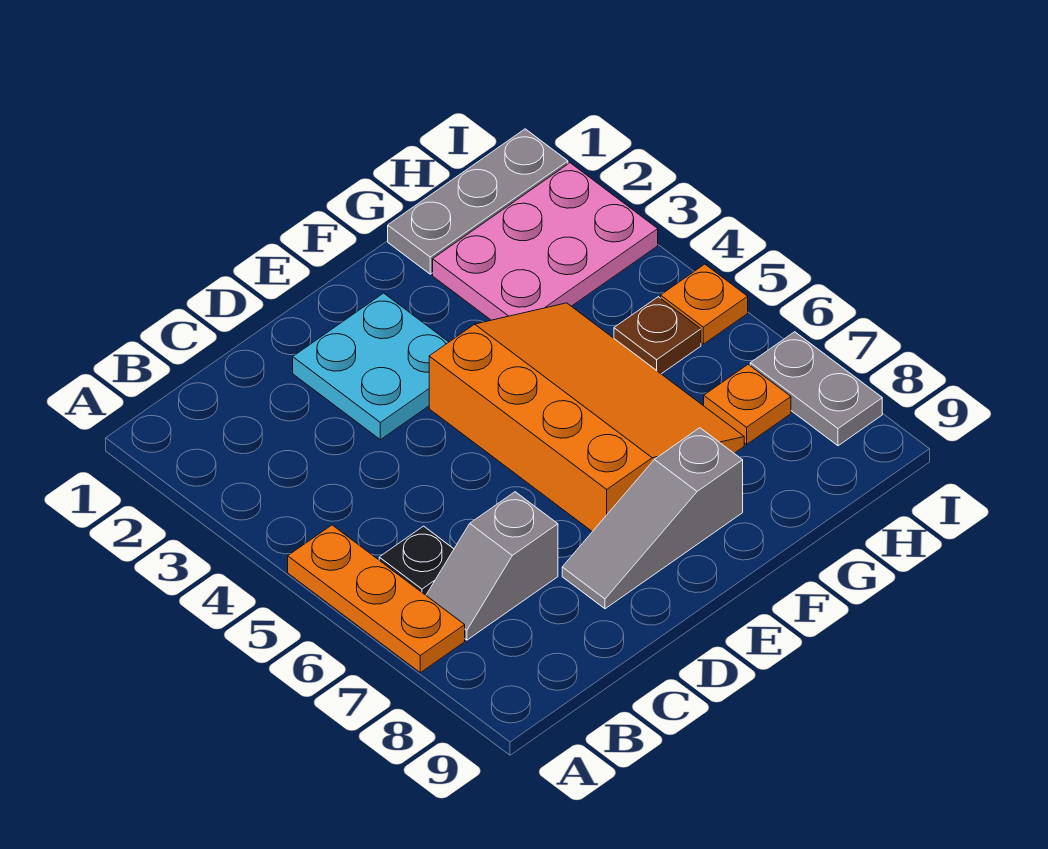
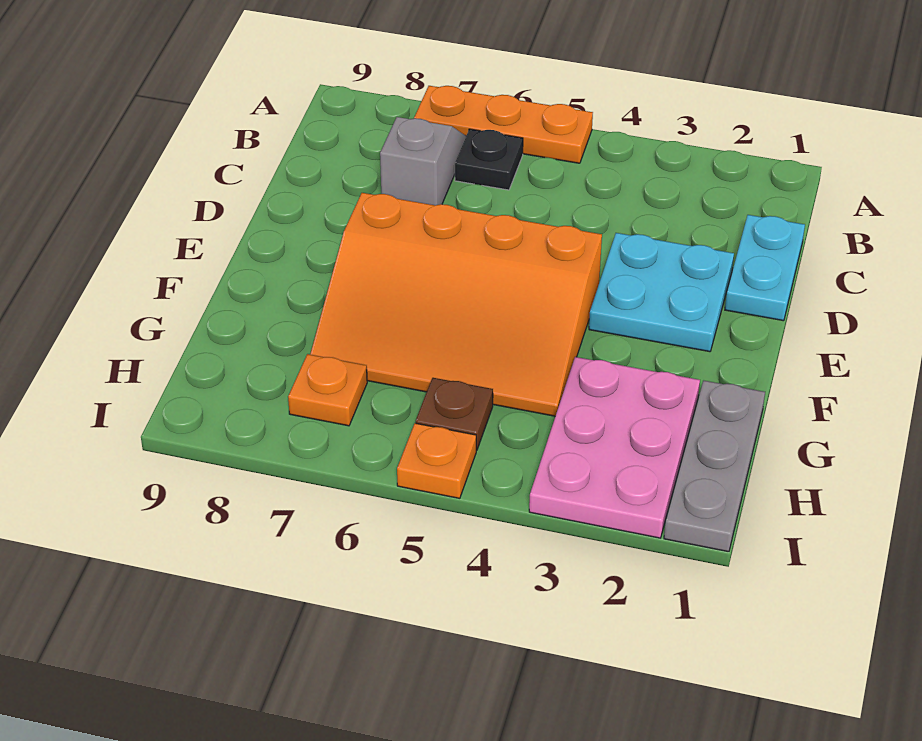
none -> cyan 1x2 plate [725,215,805,321]
grey 1x3 slope [562,428,743,609] -> none
grey 1x2 plate [750,332,882,446] -> none

